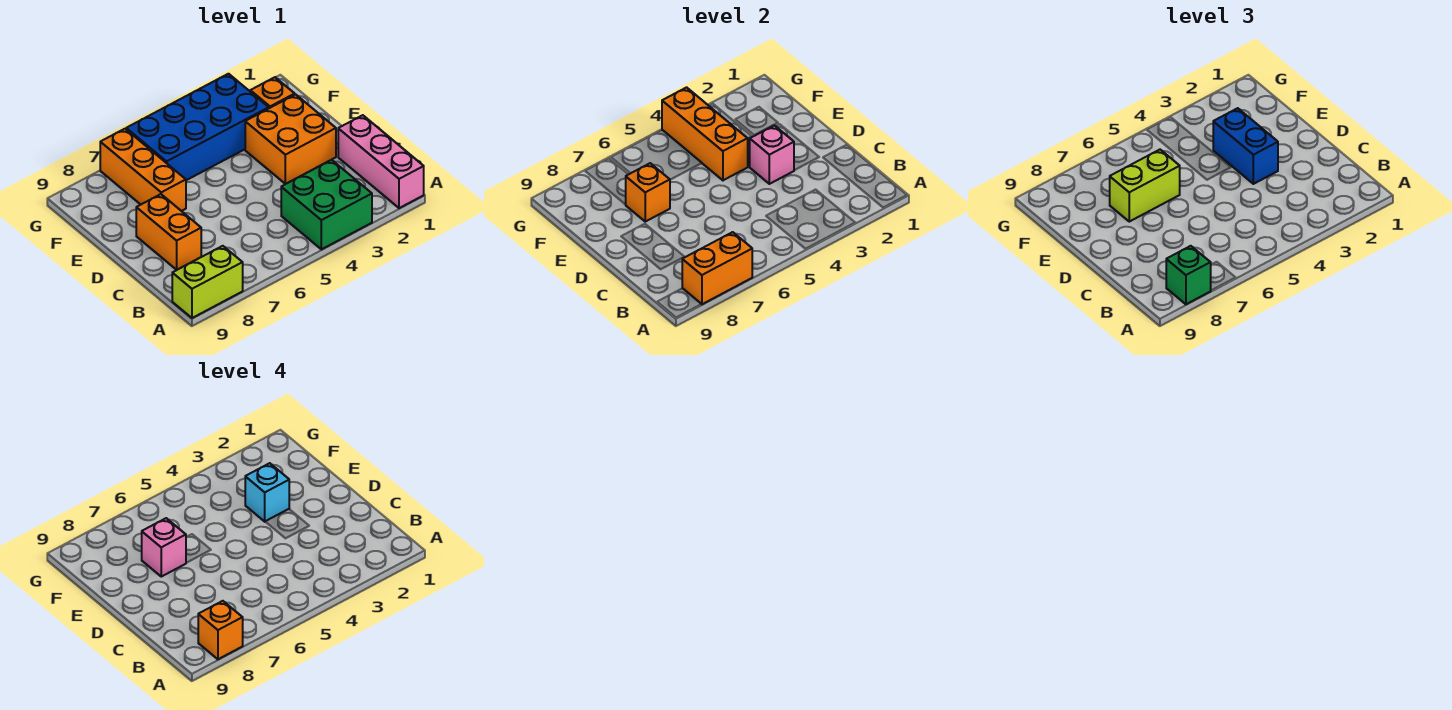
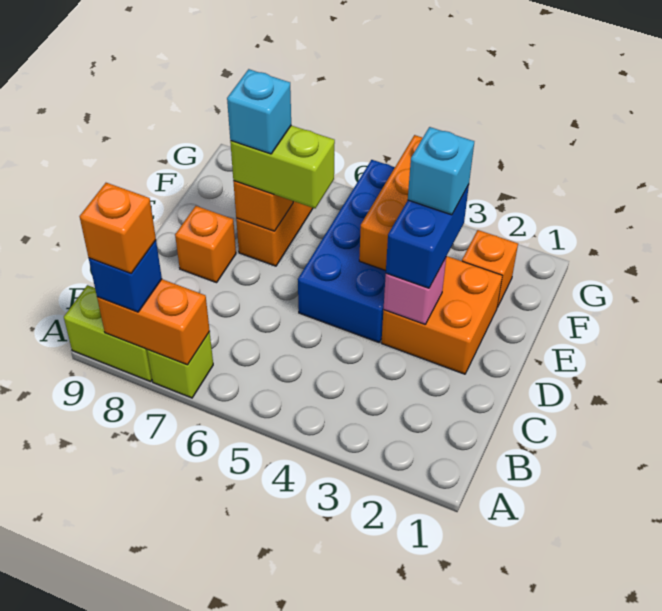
pink 1x3 brick [338,115,424,208] -> none
green 2x2 brick [281,160,372,249] -> none
none -> lime 1x1 brick [147,332,213,398]
green 1x1 brick [1166,246,1211,304] -> blue 1x1 brick [89,240,162,312]
orange 1x2 brick [136,194,201,270] -> orange 1x1 brick [175,206,236,283]
pink 1x1 brick [142,518,186,577] -> cyan 1x1 brick [227,69,291,154]
blue 2x4 brick [126,74,269,180] -> blue 2x4 brick turned to [298,160,395,342]

